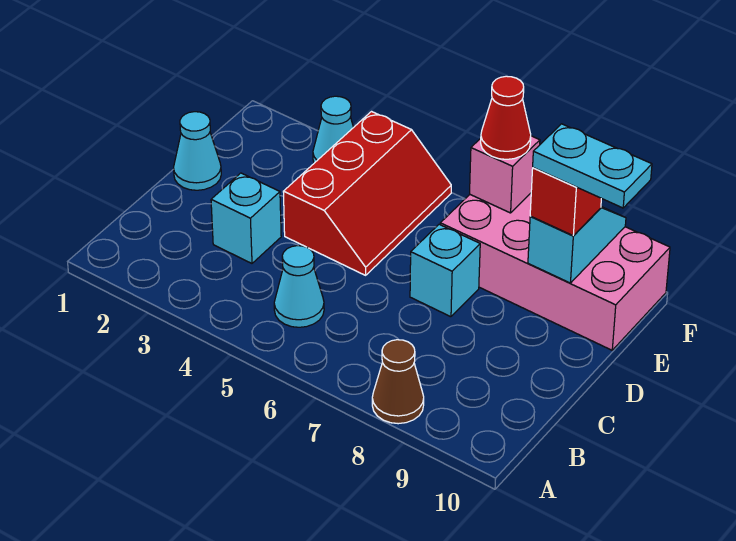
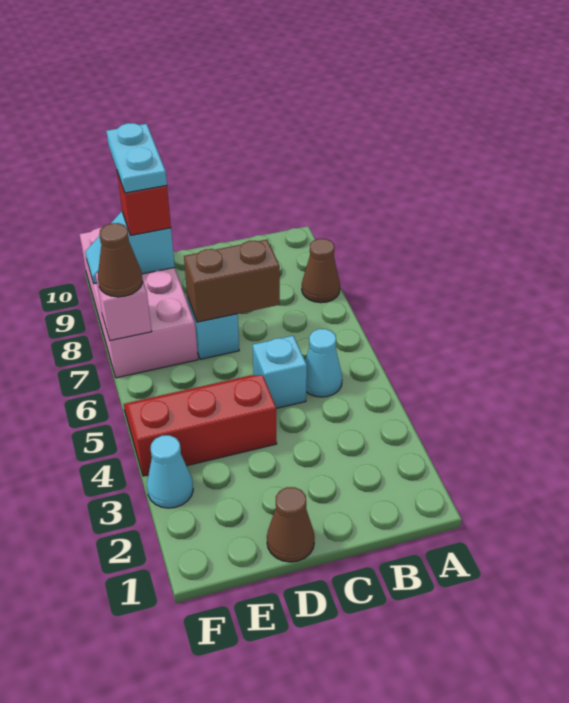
cyan 1x1 brick [211,173,281,263] -> cyan 1x1 brick moved to [253,336,307,408]
none -> brown 1x2 brick [184,240,280,322]
cyan 1x1 cone [174,112,221,190] -> brown 1x1 cone [267,487,315,562]
red 1x1 cone [481,76,531,159] -> brown 1x1 cone [98,223,143,297]

